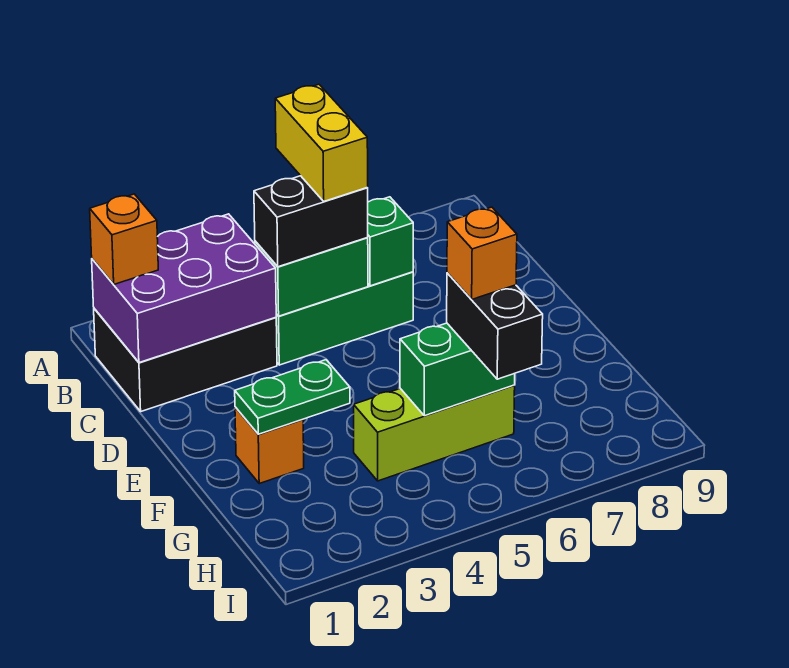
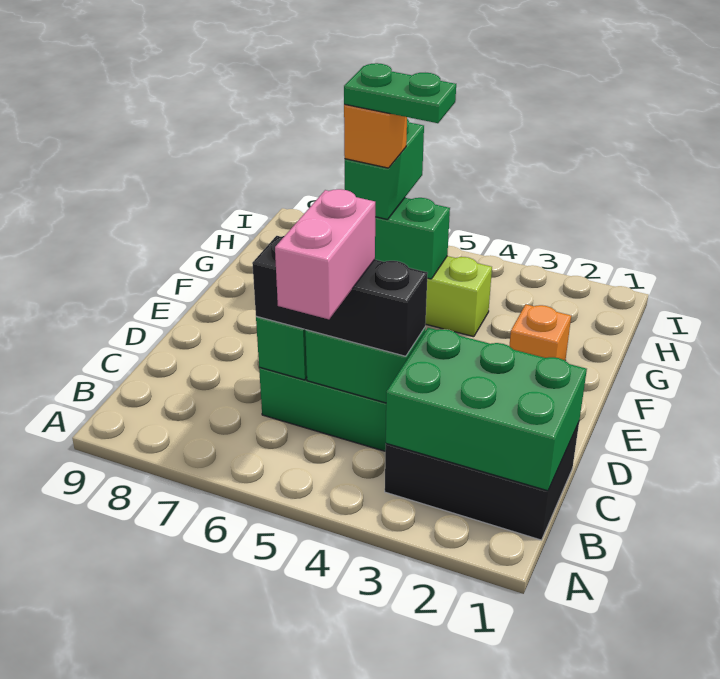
purple 2x3 brick [92,214,276,363] -> green 2x3 brick [386,328,587,491]
orange 1x1 brick [90,194,158,284] -> none
yellow 1x2 brick [275,84,368,201] -> pink 1x2 brick [275,189,375,319]
black 1x2 brick [254,176,368,267] -> black 1x3 brick [252,236,428,356]
green 1x2 plate [235,360,350,434] -> green 1x2 plate moved to [344,63,456,123]
black 1x2 brick [447,273,543,379] -> green 1x2 brick [345,119,424,220]

